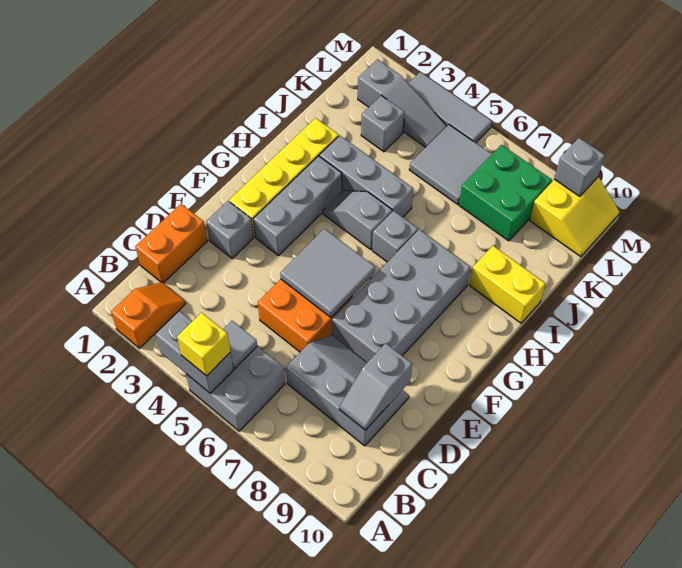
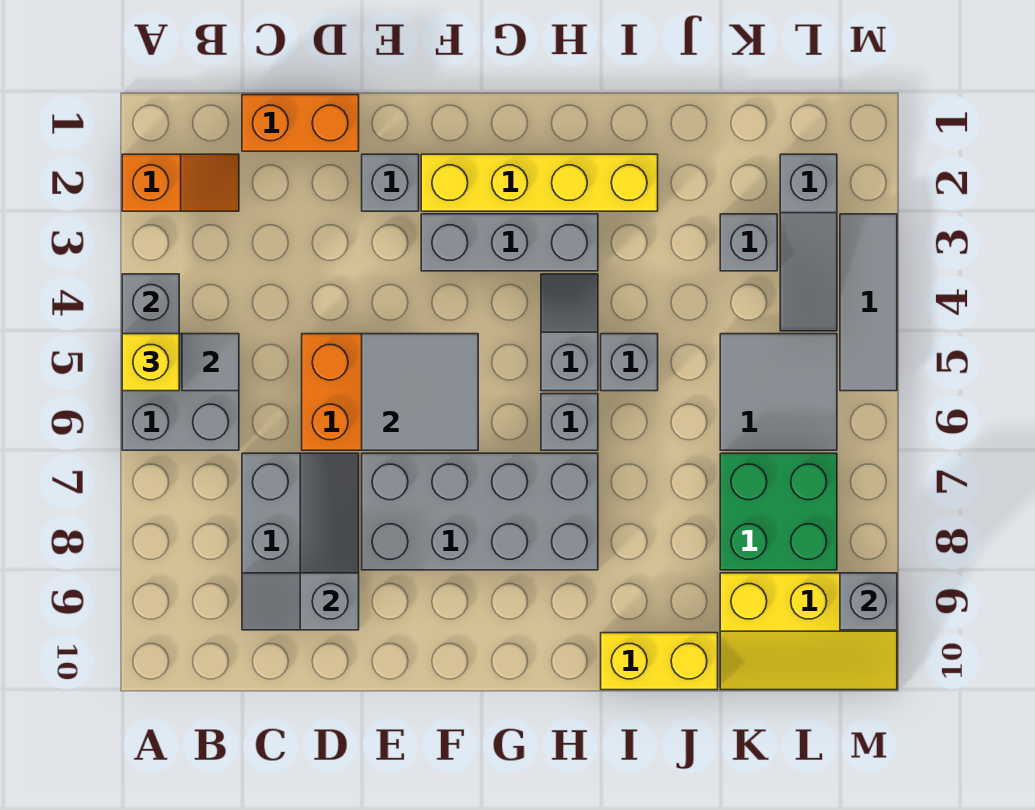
grey 1x3 brick [319,135,413,217] -> grey 1x1 brick [601,334,658,391]
yellow 1x2 brick [470,246,546,323] -> yellow 1x2 brick turned to [601,633,718,690]
yellow 2x2 slope [530,177,619,257] -> yellow 2x3 slope [720,573,897,690]

